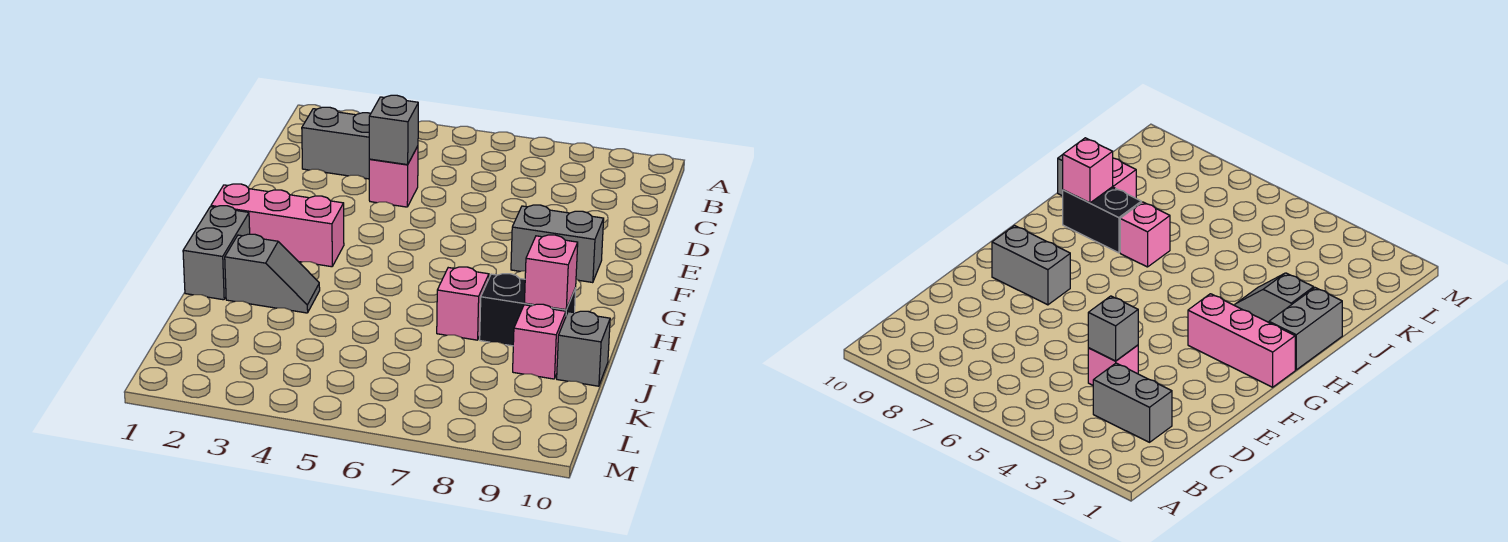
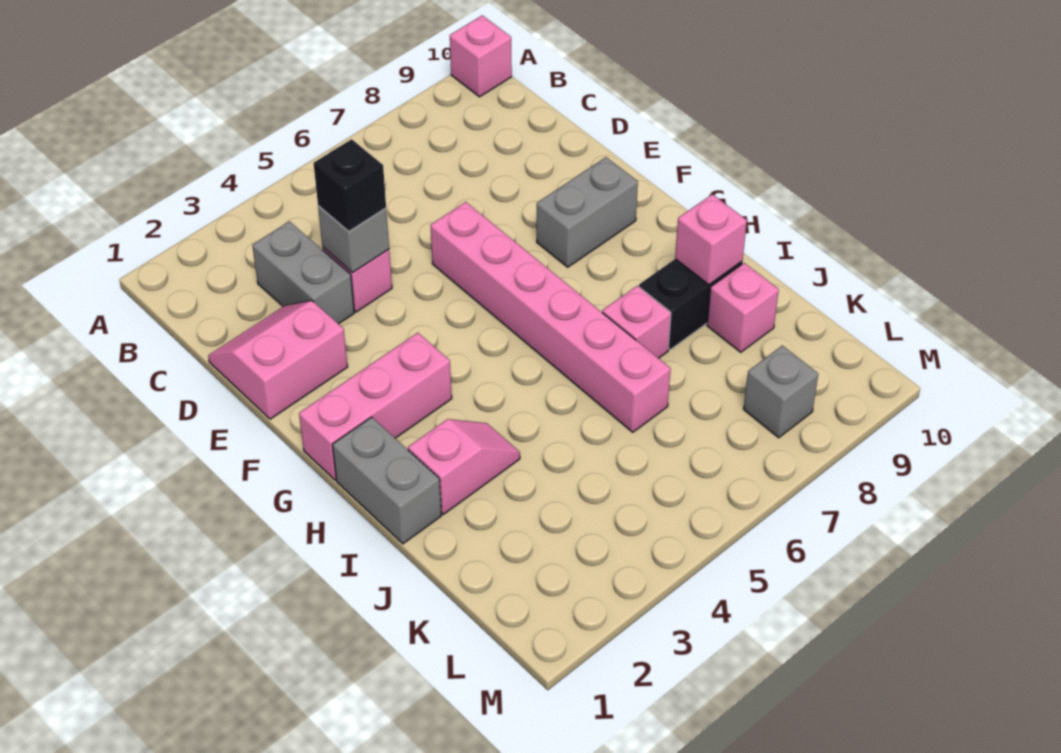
none -> pink 1x1 brick [450,15,512,97]
grey 1x2 brick [302,107,371,179] -> grey 1x2 brick turned to [252,221,354,324]
none -> pink 2x2 slope [208,301,347,419]
none -> black 1x1 brick [314,139,386,231]
none -> pink 1x6 brick [430,202,671,432]
grey 1x2 slope [225,234,320,313] -> pink 1x2 slope [408,419,520,514]
grey 1x1 brick [557,311,610,386] -> grey 1x1 brick moved to [744,345,818,438]

